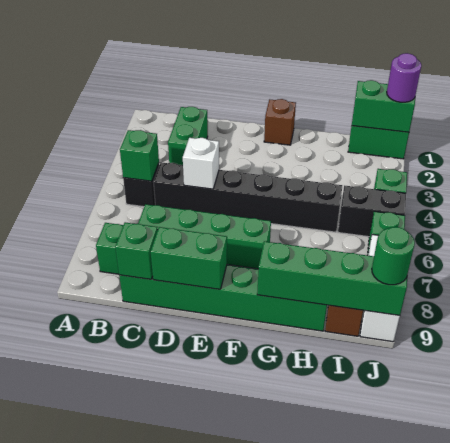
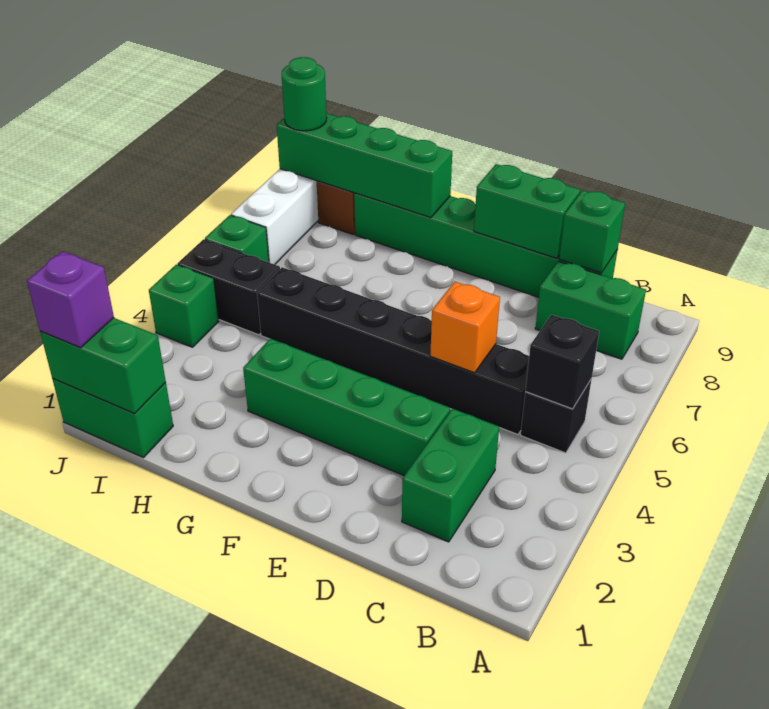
green 1x1 brick [120,130,159,181] -> black 1x1 brick [525,315,599,409]
green 1x4 brick [138,204,271,269] -> green 1x4 brick moved to [243,339,450,476]
white 1x1 brick [183,138,219,189] -> orange 1x1 brick [430,282,500,373]
brown 1x1 brick [264,99,296,145] -> none
purple 1x1 round brick [387,53,421,102] -> purple 1x1 brick [27,251,114,348]

